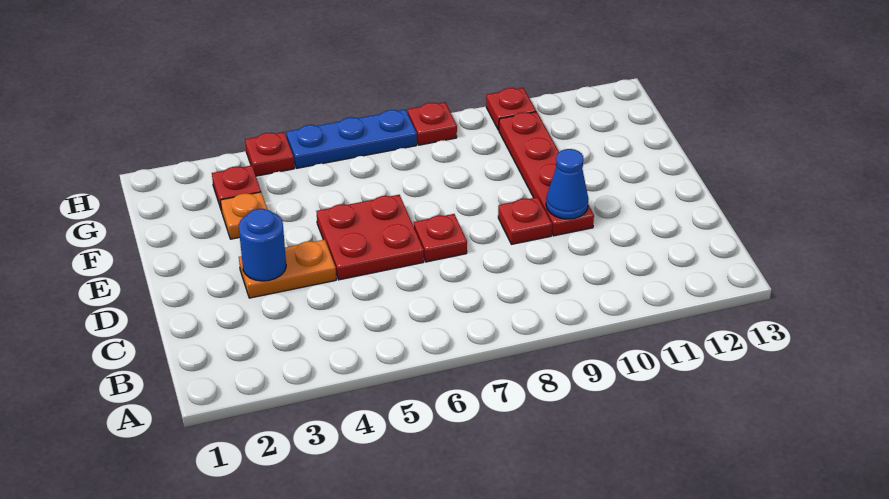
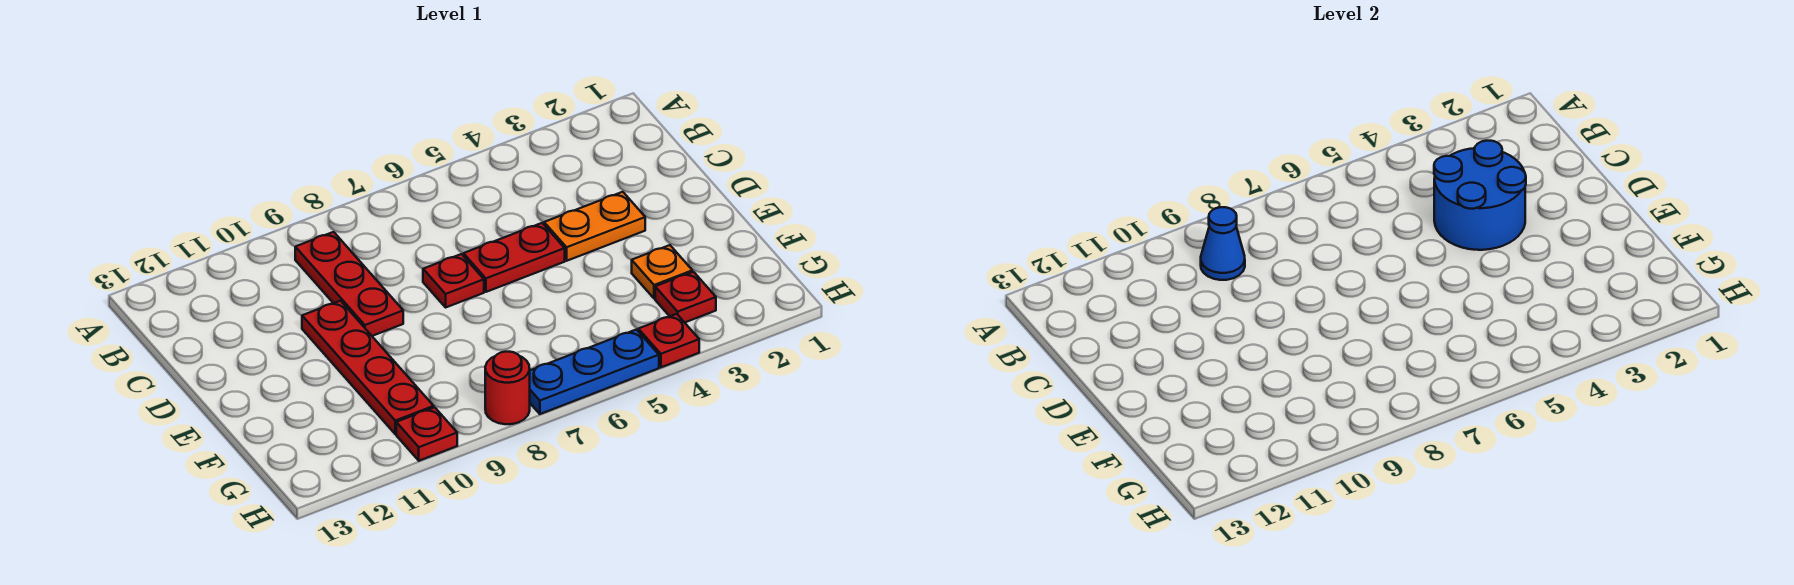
blue 1x1 round brick [239,209,286,281] -> blue 2x2 round brick [1434,141,1526,250]
red 2x2 plate [316,195,424,280] -> red 1x2 plate [463,223,565,292]
red 1x1 plate [498,197,552,244] -> red 1x3 plate [295,232,403,336]
blue 1x1 cone [546,149,588,219] -> blue 1x1 cone moved to [1201,207,1245,280]
red 1x1 plate [408,102,457,145] -> red 1x1 round brick [485,352,530,424]

